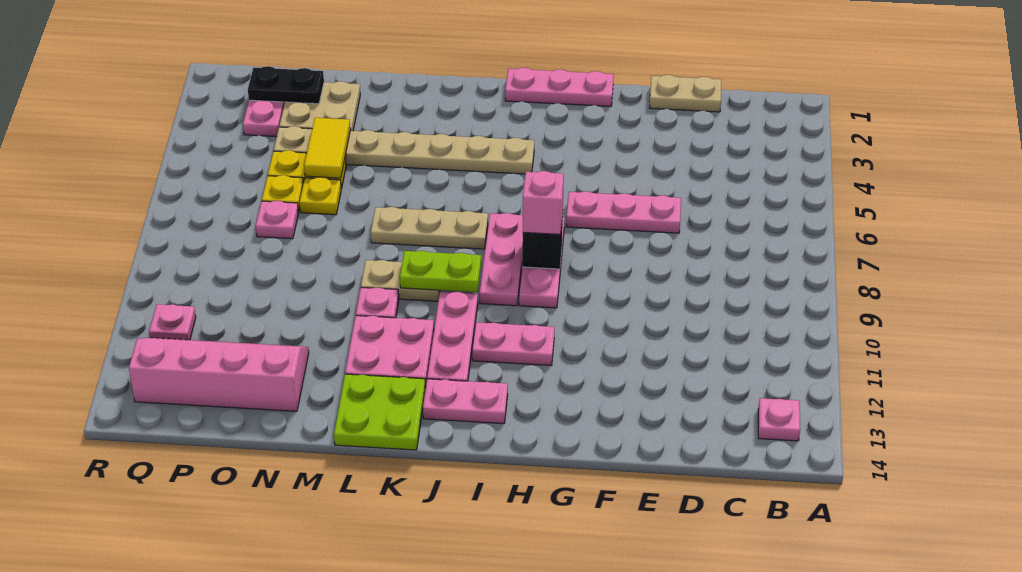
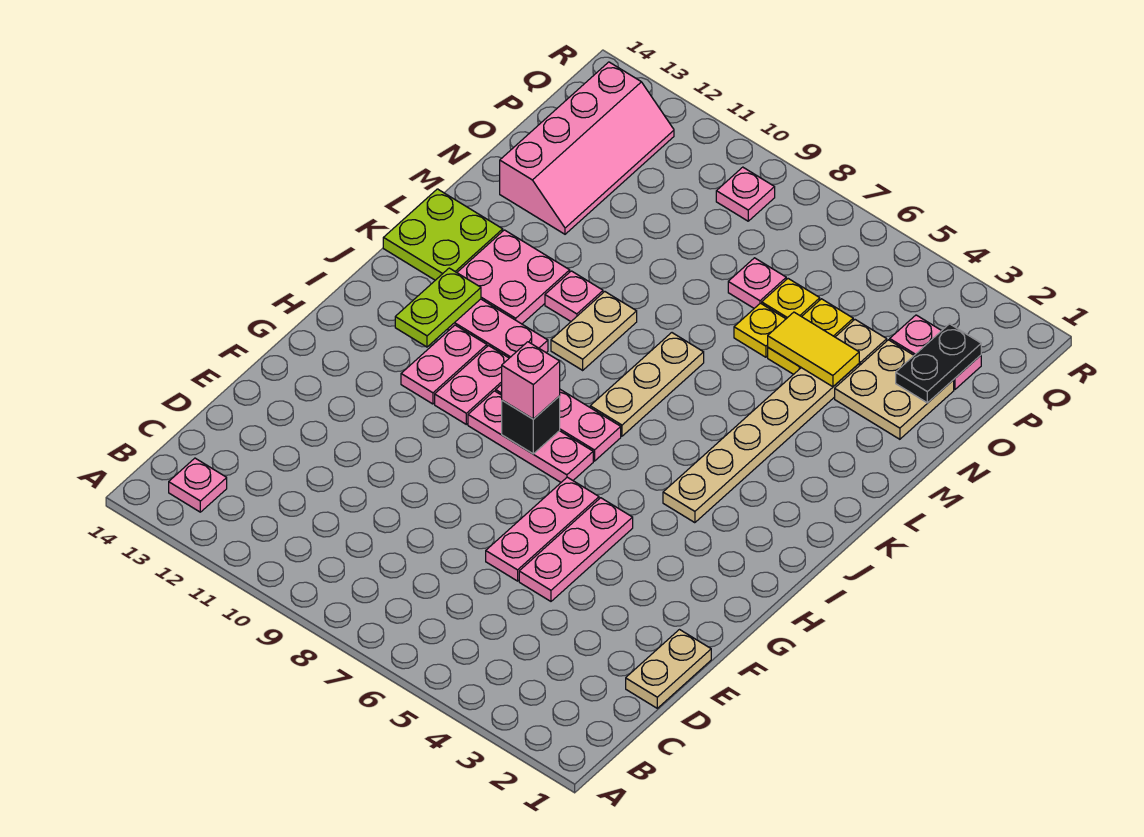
pink 1x3 plate [505,68,614,106] -> pink 1x3 plate moved to [519,498,633,601]
pink 1x2 plate [423,379,508,424] -> pink 1x2 plate moved to [435,346,509,424]
lime 1x2 plate [400,251,481,292] -> lime 1x2 plate moved to [395,268,481,347]
pink 1x1 plate [149,304,196,340] -> pink 1x1 plate moved to [716,167,775,221]

